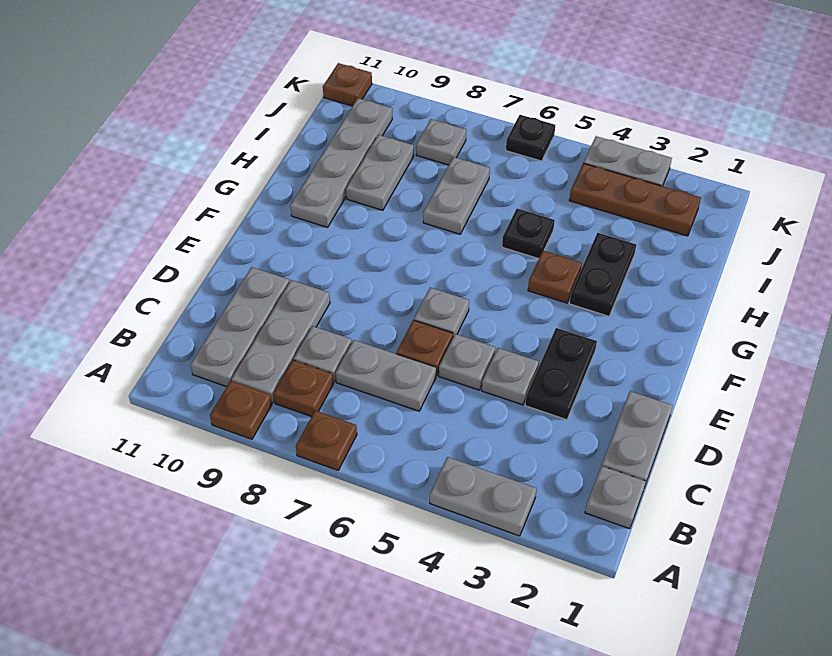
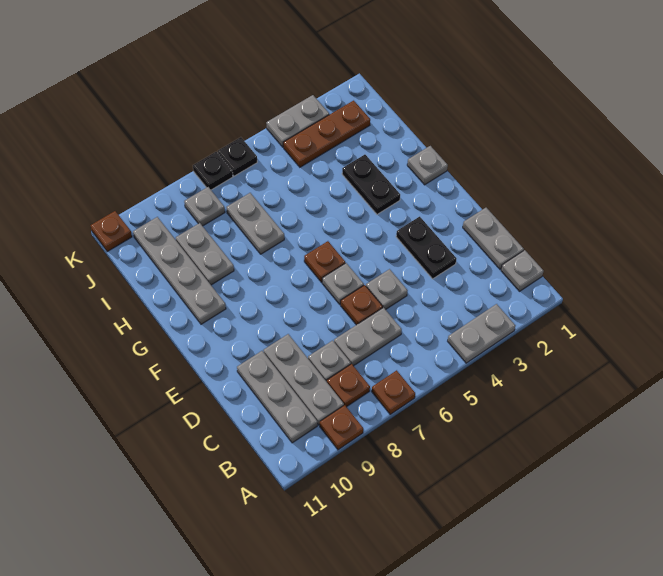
grey 1x1 plate [482,348,539,405] -> grey 1x1 plate moved to [407,146,448,185]
brown 1x1 plate [528,251,582,303] -> brown 1x1 plate moved to [304,241,345,282]
black 1x1 plate [502,209,555,259] -> black 1x1 plate moved to [193,152,233,190]

